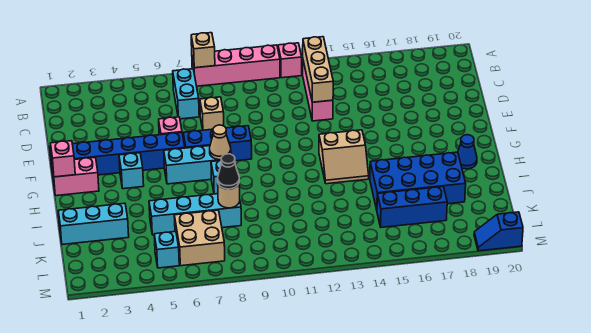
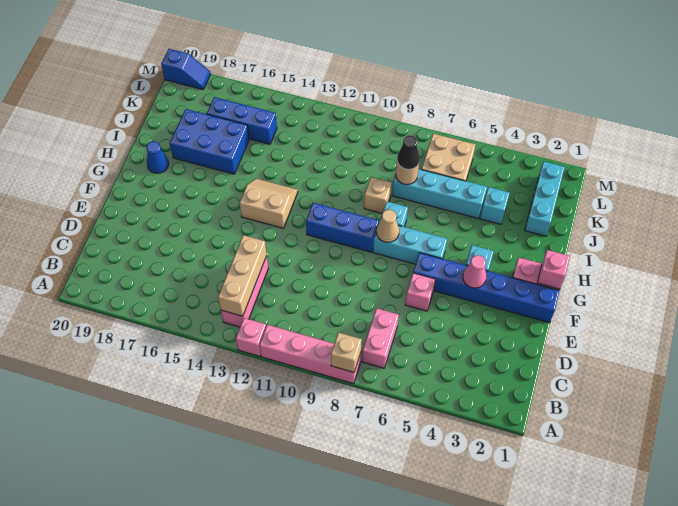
cyan 1x2 brick [173,69,199,119] -> pink 1x2 brick [362,308,399,368]
tan 1x1 brick [200,97,224,130] -> tan 1x1 brick moved to [364,177,392,213]
none -> pink 1x1 cone [463,255,486,288]
blue 1x3 brick [183,126,252,161] -> blue 1x3 brick moved to [306,203,379,252]
blue 2x4 brick [370,152,466,210] -> blue 2x3 brick [170,109,249,174]
cyan 1x3 brick [58,203,129,245] -> cyan 1x3 brick turned to [525,162,565,236]
cyan 1x1 brick [154,232,179,268] -> cyan 1x1 brick moved to [480,187,510,224]

